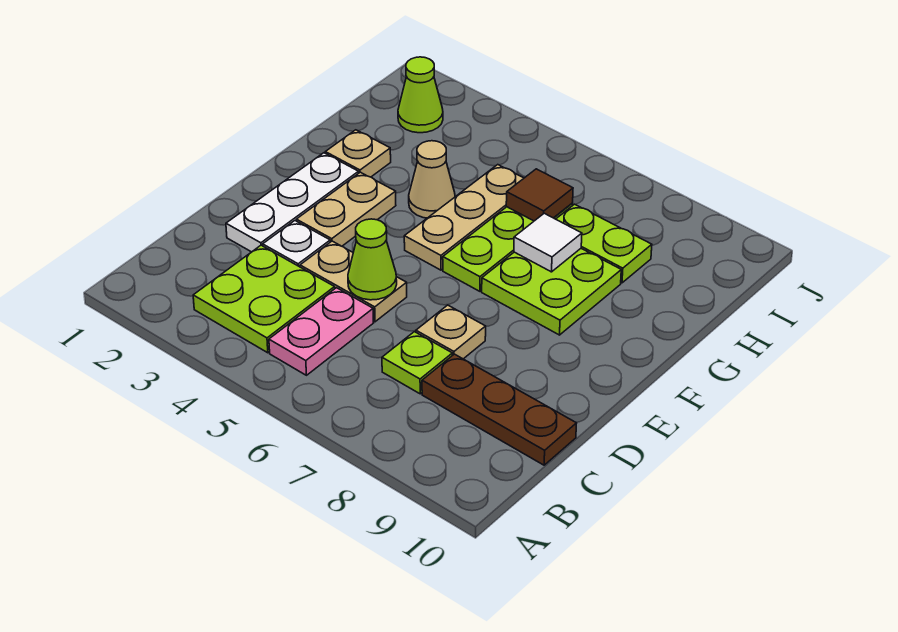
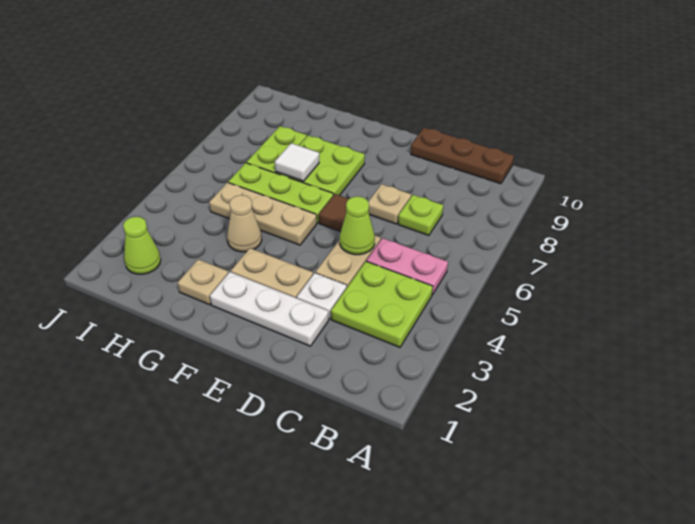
brown 1x3 plate [422,354,577,465] -> brown 1x3 plate turned to [411,128,514,184]
brown 1x1 tile [506,169,573,221] -> brown 1x1 tile moved to [319,194,349,232]

